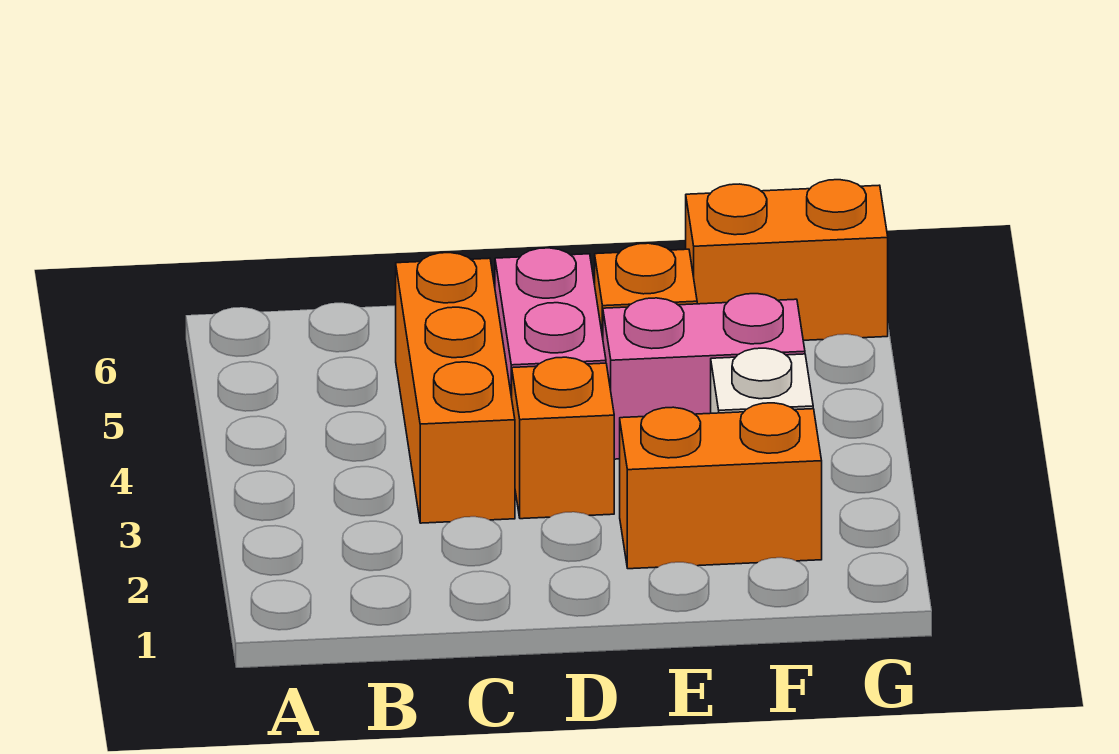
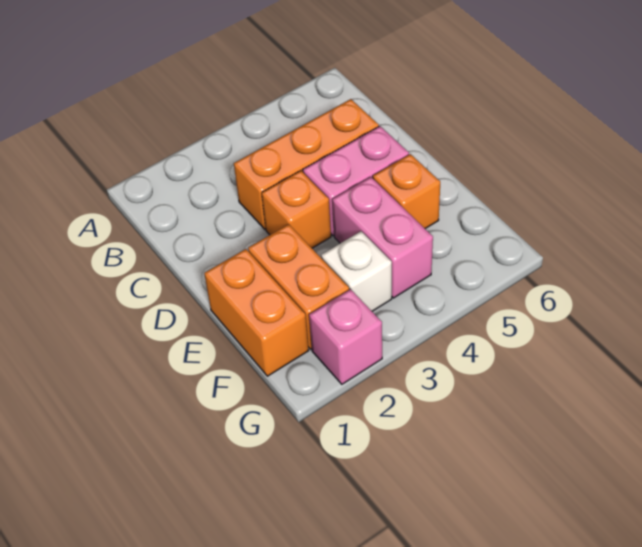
orange 1x2 brick [686,180,888,340] -> orange 1x2 brick moved to [204,249,309,376]
none -> pink 1x1 brick [309,289,382,384]

